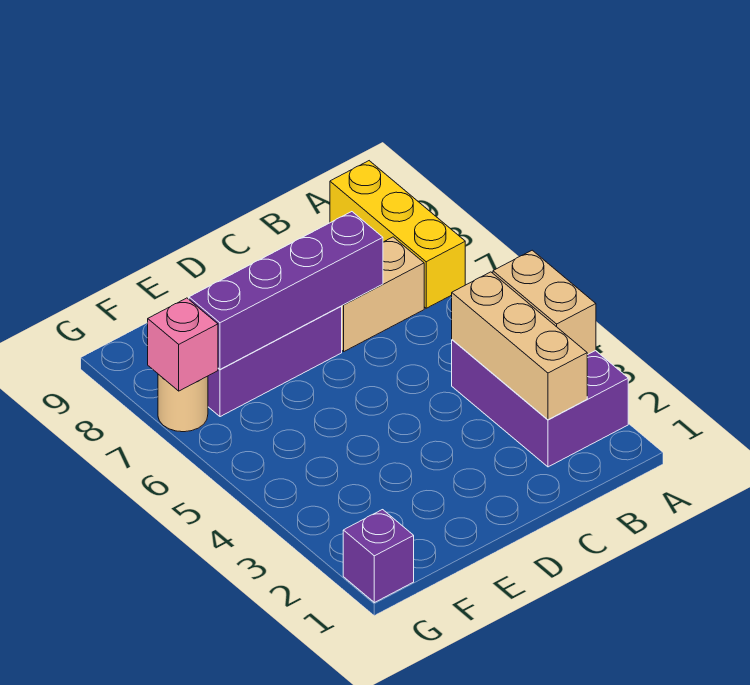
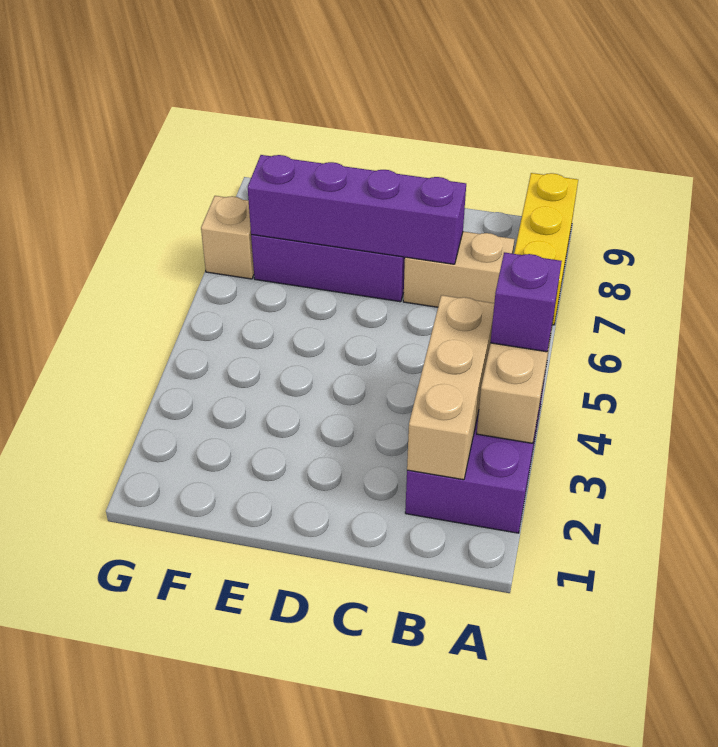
purple 1x1 brick [343,510,414,603] -> purple 1x1 brick moved to [490,252,562,352]
tan 1x1 round brick [158,374,208,432] -> tan 1x1 brick [201,196,254,279]
pink 1x1 brick [148,298,218,391] -> none

